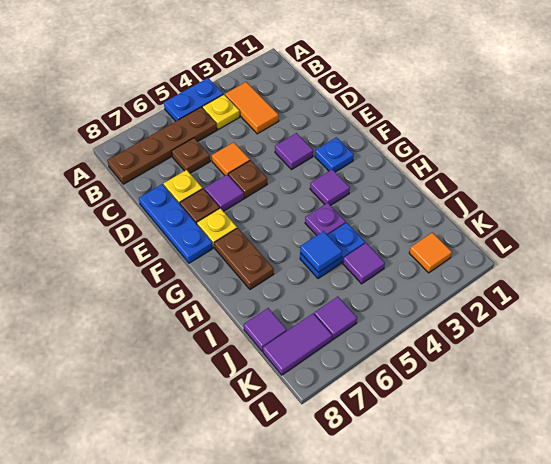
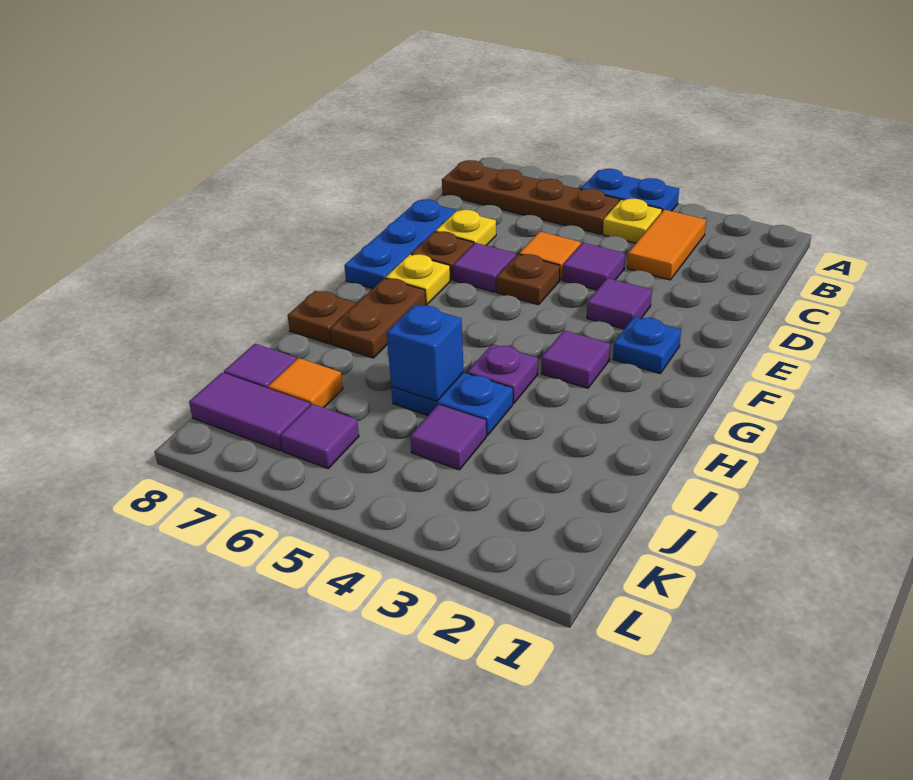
brown 1x1 plate [172,138,210,173] -> brown 1x1 plate moved to [287,291,355,344]
none -> purple 1x1 tile [563,243,625,290]
blue 1x1 tile [300,231,342,273] -> blue 1x1 brick [387,305,464,401]
orange 1x1 tile [409,232,452,273] -> orange 1x1 tile moved to [268,358,343,408]

